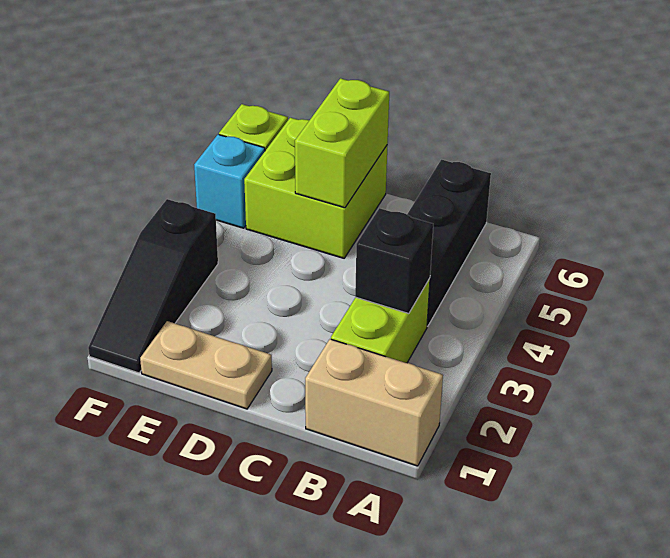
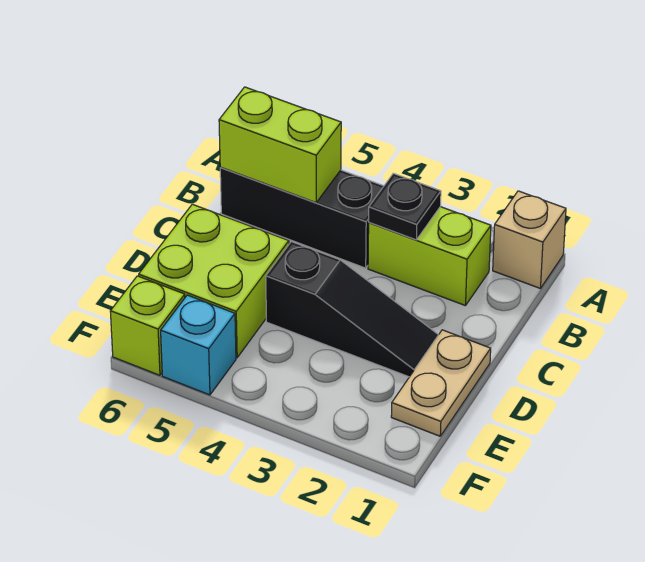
tan 1x2 brick [305,339,443,466] -> tan 1x1 brick [493,191,566,289]
black 1x1 brick [355,208,433,314] -> black 1x1 plate [369,173,441,240]
lime 1x2 brick [295,78,389,208] -> lime 1x2 brick moved to [219,87,341,203]
black 1x3 slope [88,199,218,373] -> black 1x3 slope moved to [266,242,438,377]

